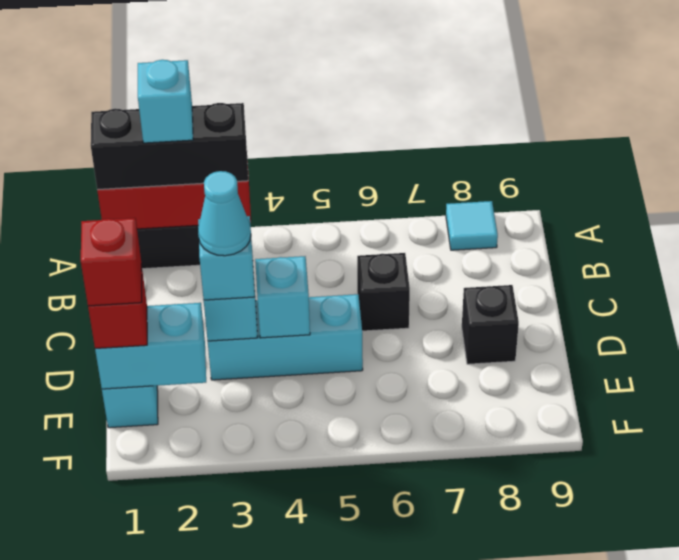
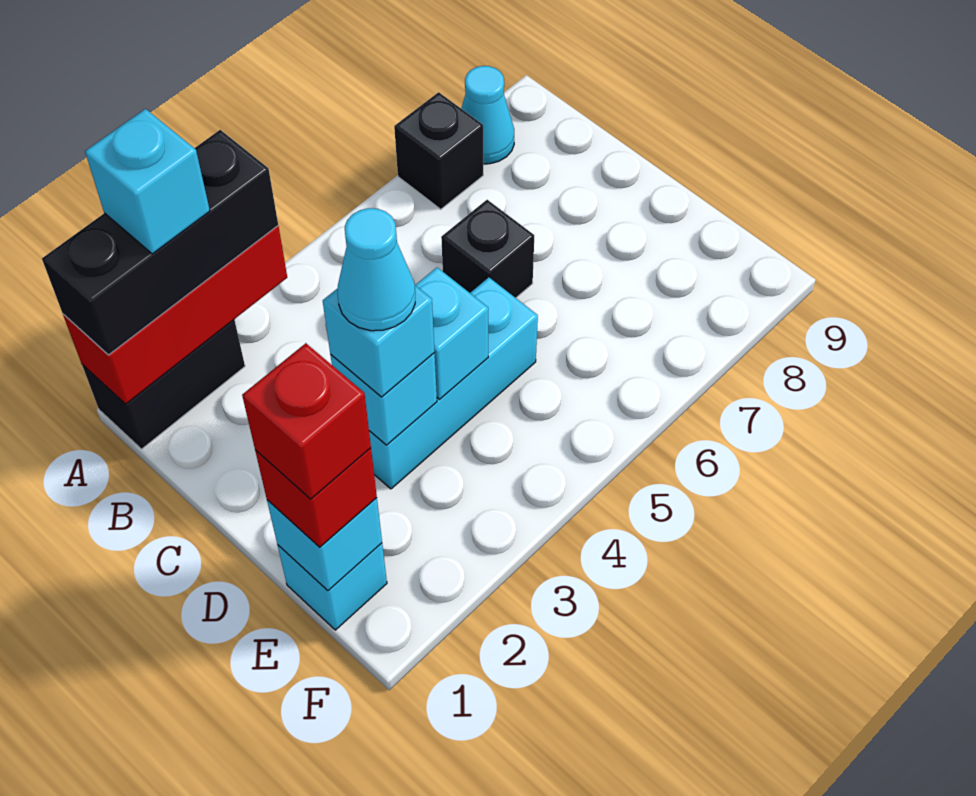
cyan 1x1 tile [446,201,498,250] -> cyan 1x1 cone [461,66,514,164]
black 1x1 brick [462,285,519,364] -> black 1x1 brick moved to [394,92,483,209]
cyan 1x2 brick [95,303,206,389] -> cyan 1x1 brick [267,498,382,591]

